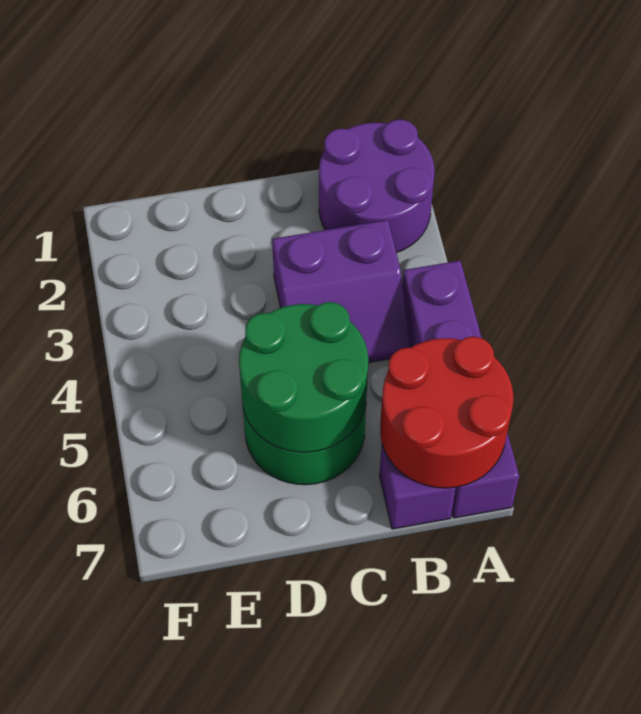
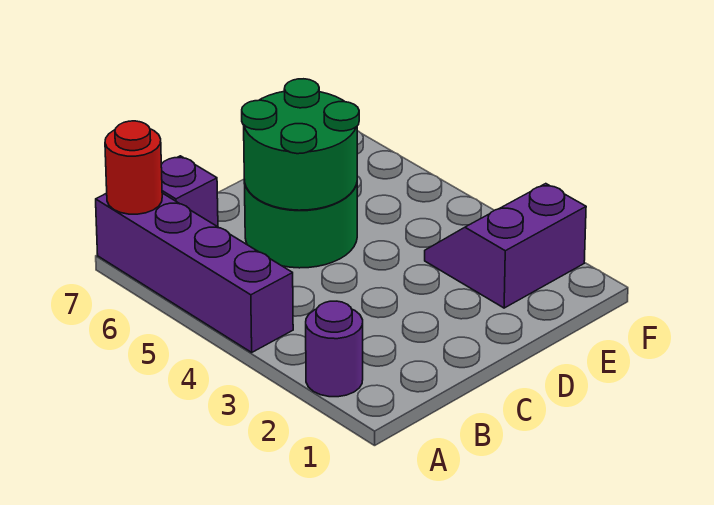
purple 2x2 round brick [319,119,435,253] -> purple 1x1 round brick [306,301,363,397]
red 2x2 round brick [380,337,513,488] -> red 1x1 round brick [105,121,162,214]
purple 2x2 slope [272,220,410,363] -> purple 2x2 slope moved to [425,184,586,308]

